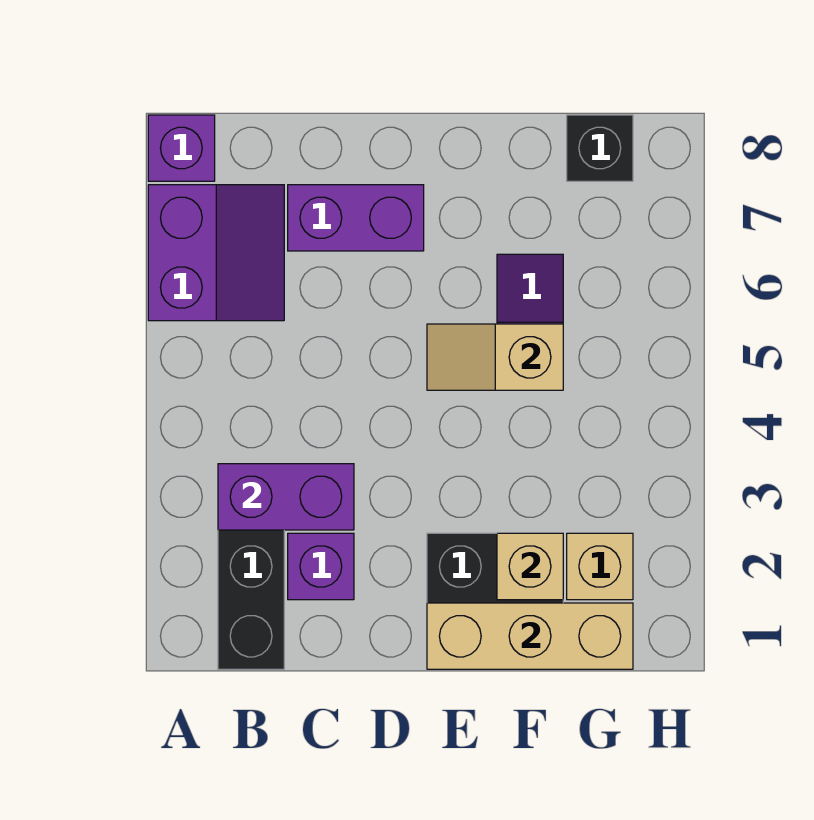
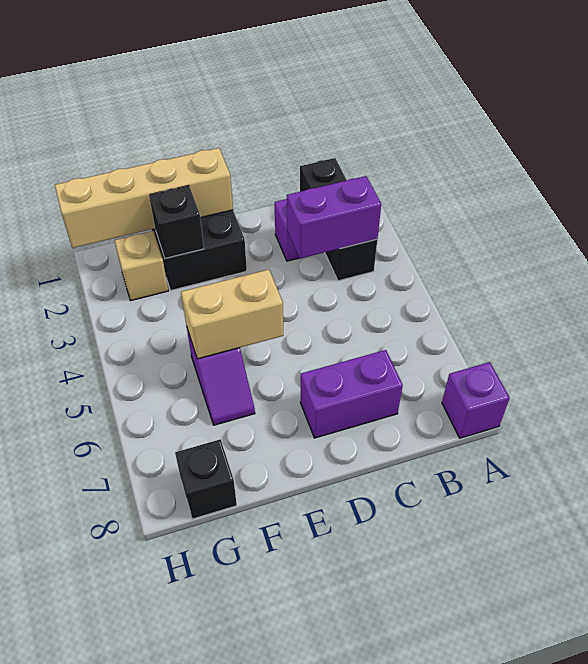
purple 2x2 slope [148,185,284,321] -> none
tan 1x3 brick [427,603,633,669] -> tan 1x4 brick [55,148,233,248]
tan 1x2 slope [427,324,563,390] -> tan 1x2 brick [181,270,283,359]
tan 1x1 brick [497,533,563,600] -> black 1x1 brick [149,186,204,258]

